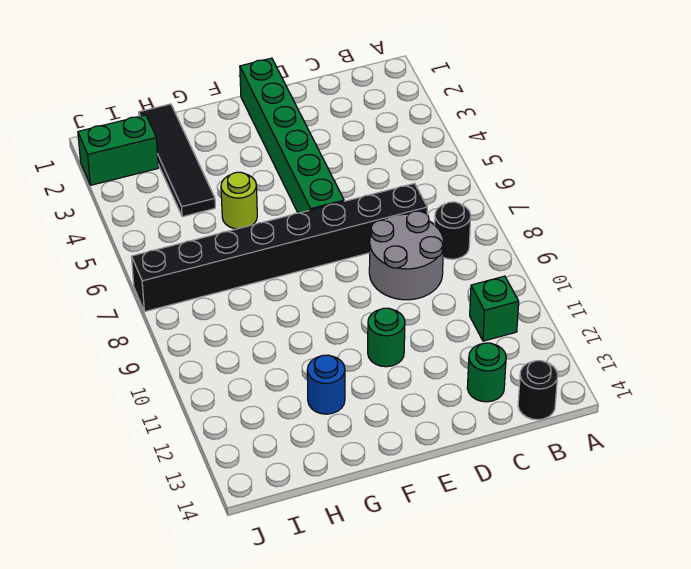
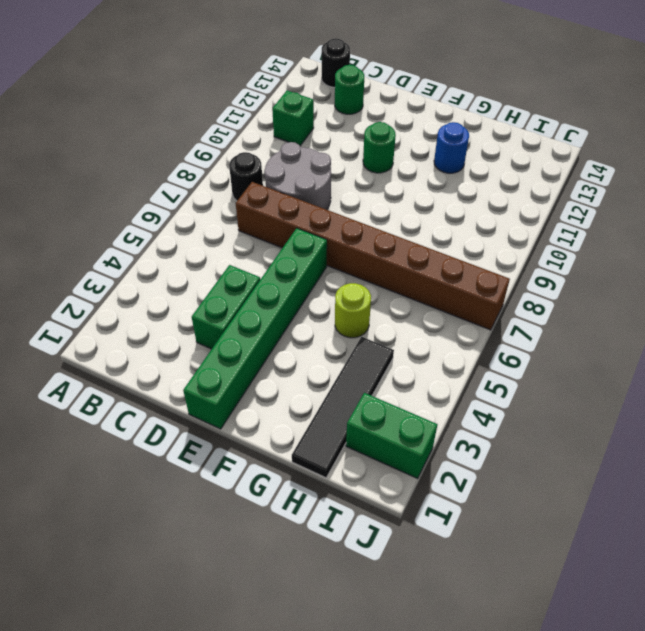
black 1x8 brick [131,183,427,312] -> brown 1x8 brick [236,182,510,330]
none -> green 1x2 brick [192,265,260,349]

